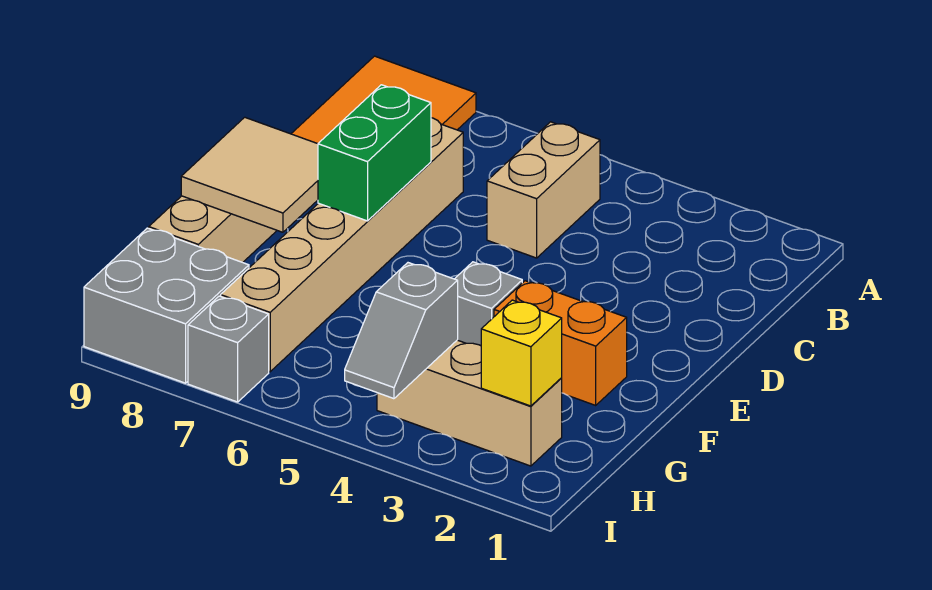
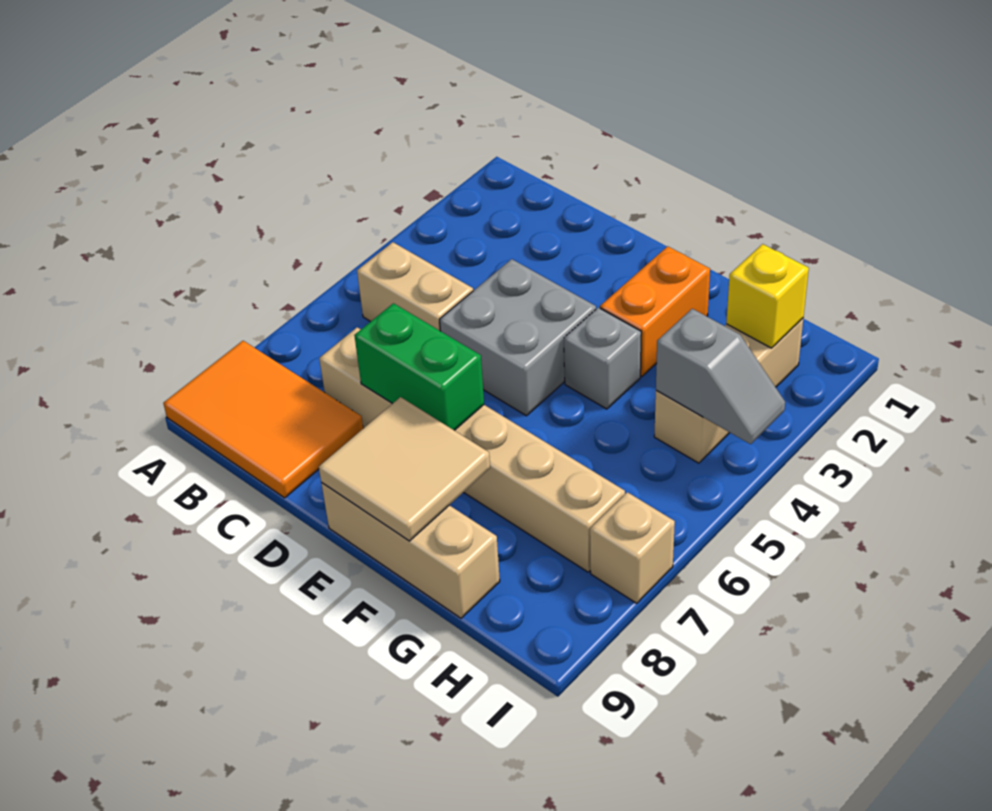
grey 2x2 brick [84,228,249,383] -> grey 2x2 brick moved to [439,259,596,416]
grey 1x1 brick [188,296,269,402] -> tan 1x1 brick [590,492,675,603]

